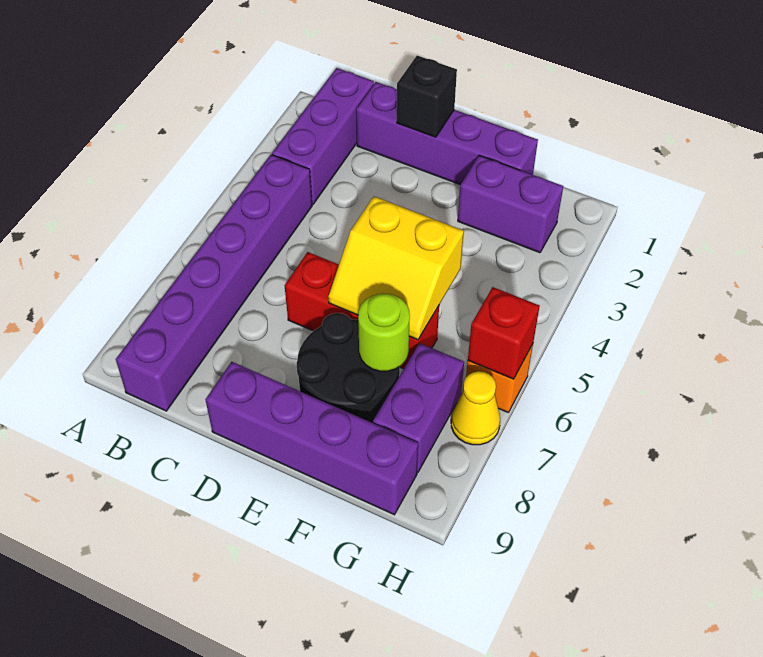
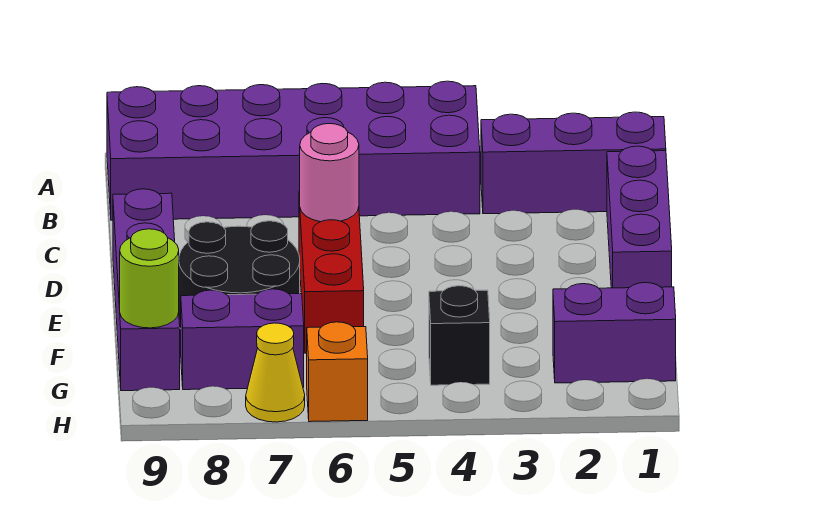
purple 1x6 brick [116,155,312,411] -> purple 2x6 brick [107,81,480,220]
purple 1x4 brick [356,82,538,185] -> purple 1x3 brick [607,146,672,288]
black 1x1 brick [397,56,457,137] -> black 1x1 brick moved to [429,286,490,385]
none -> pink 1x1 round brick [300,124,359,222]
yellow 2x2 slope [328,196,464,340] -> none
purple 1x2 brick [458,155,563,253] -> purple 1x2 brick turned to [553,283,676,383]
lime 1x1 round brick [358,294,410,371] -> lime 1x1 round brick moved to [120,229,179,328]
red 1x1 brick [468,287,540,379] -> none

